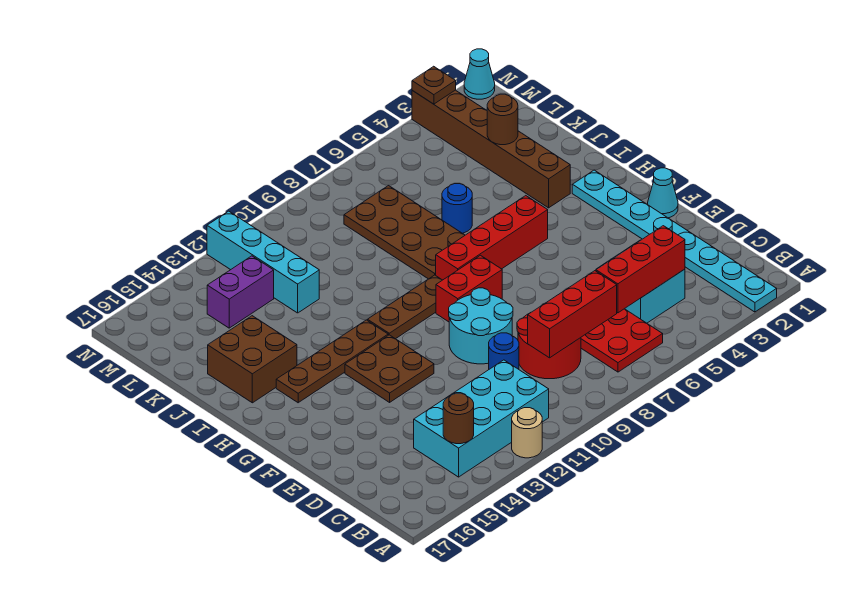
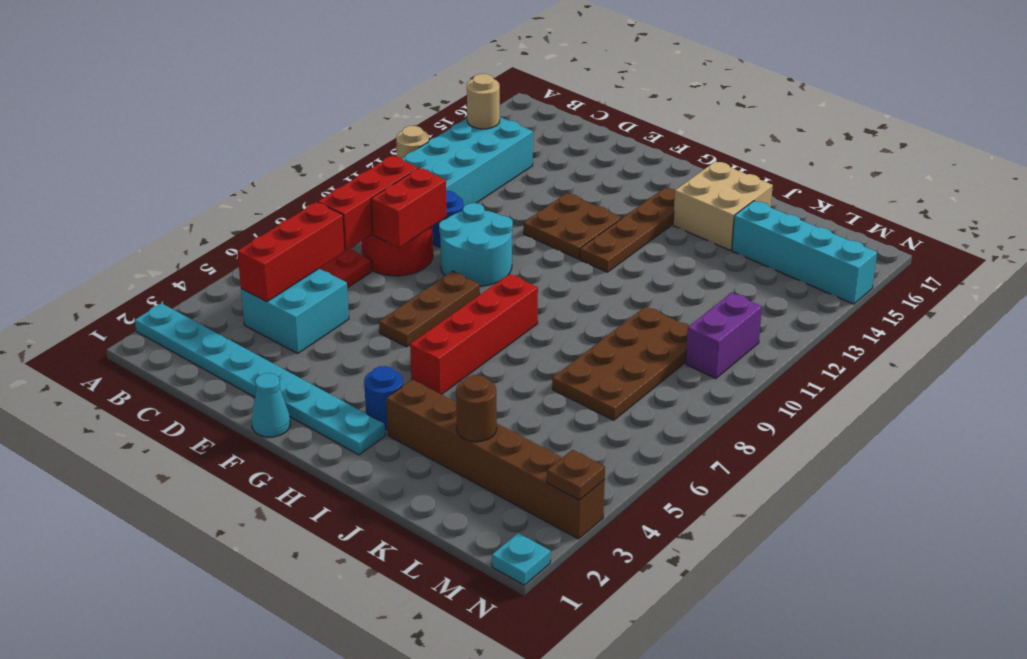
brown 1x1 round brick [443,393,474,444] -> tan 1x1 round brick [467,74,500,129]
red 1x2 brick [436,255,502,322] -> red 1x2 brick moved to [371,168,447,248]
brown 1x3 plate [367,275,442,339] -> brown 1x3 plate moved to [379,271,480,347]
brown 2x4 plate [344,185,465,279] -> brown 2x4 plate turned to [552,307,690,420]
brown 2x2 brick [208,316,297,403] -> tan 2x2 brick [673,161,773,250]
blue 1x1 round brick [442,184,472,233] -> blue 1x1 round brick moved to [364,366,403,430]
cyan 1x4 brick [207,211,319,313] -> cyan 1x4 brick moved to [732,201,877,304]
purple 1x2 brick [207,256,274,328] -> purple 1x2 brick moved to [686,293,762,379]
cyan 1x1 cone [464,49,495,99] -> cyan 1x1 plate [492,533,551,585]

